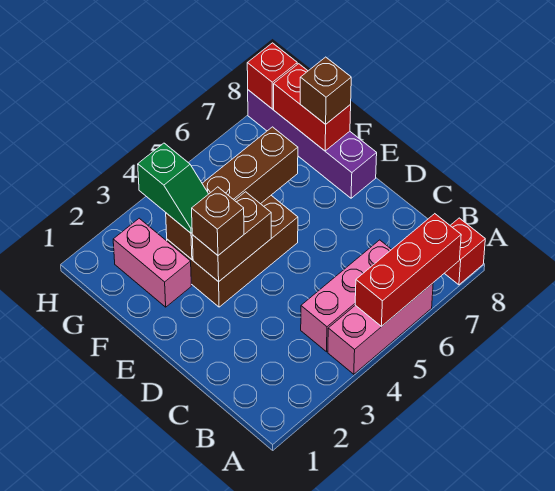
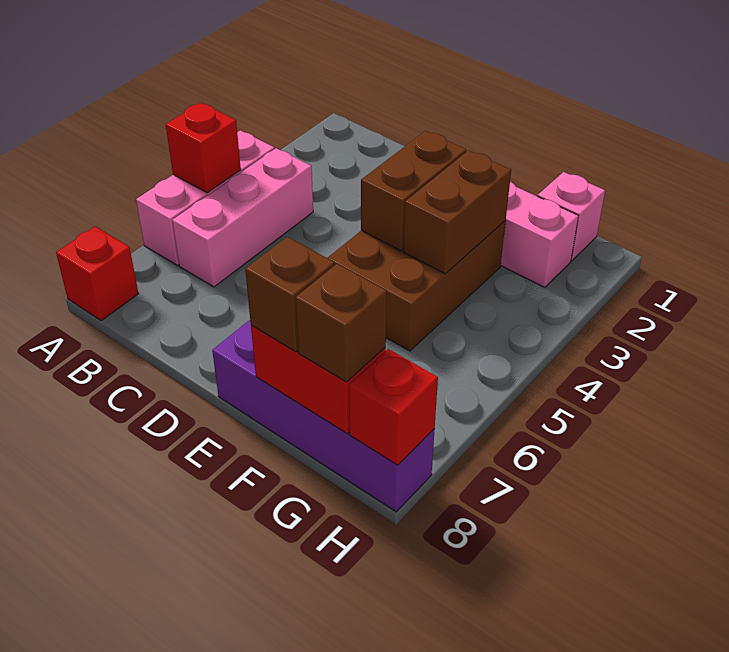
red 1x3 brick [355,214,461,327] -> red 1x1 brick [166,103,241,193]
brown 1x1 brick [192,187,244,255] -> brown 1x1 brick moved to [295,264,387,382]
brown 1x4 brick [166,127,298,259] -> brown 1x2 brick [403,150,511,274]
green 1x2 slope [138,143,208,233] -> none
none -> pink 1x1 brick [538,172,605,261]

